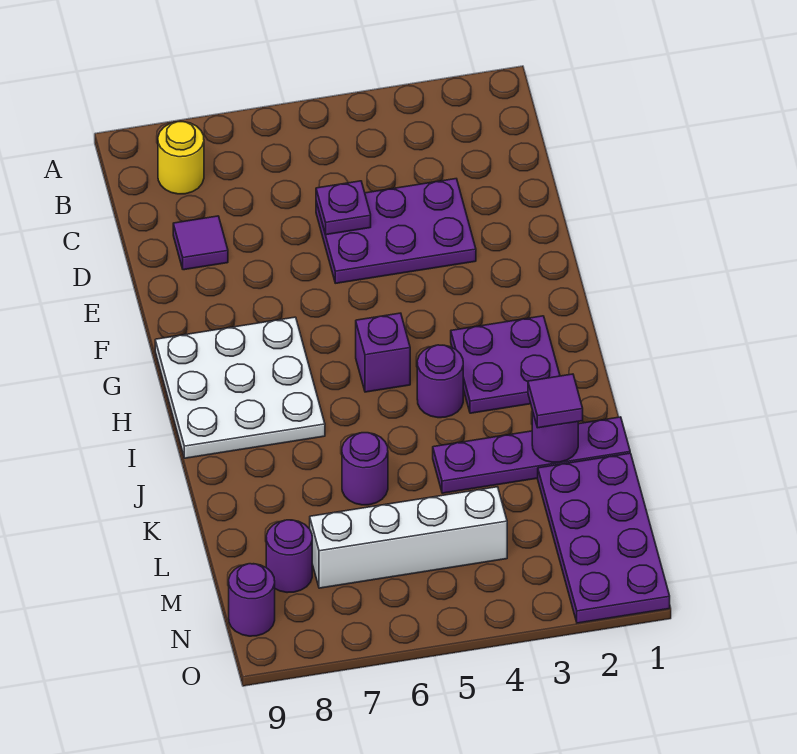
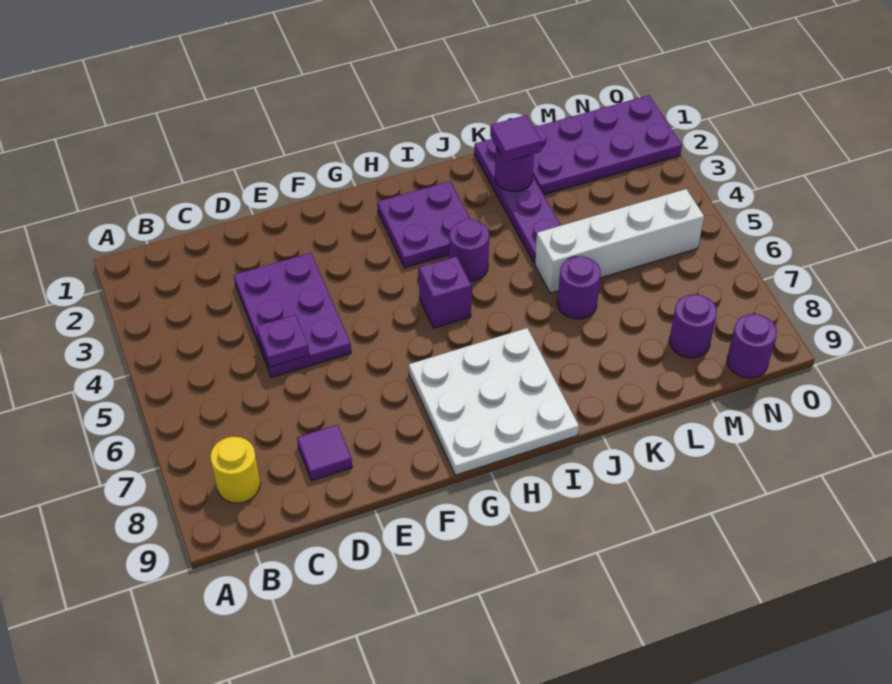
white 1x4 brick [310,487,507,588] -> white 1x4 brick turned to [535,189,704,293]

